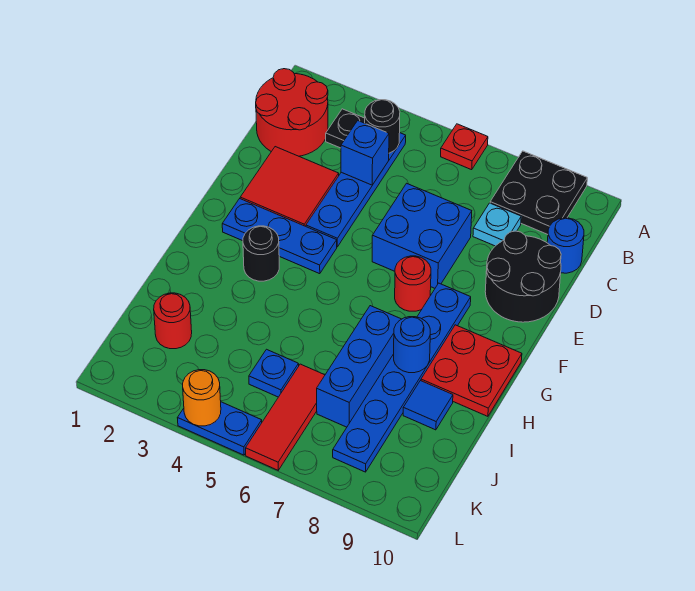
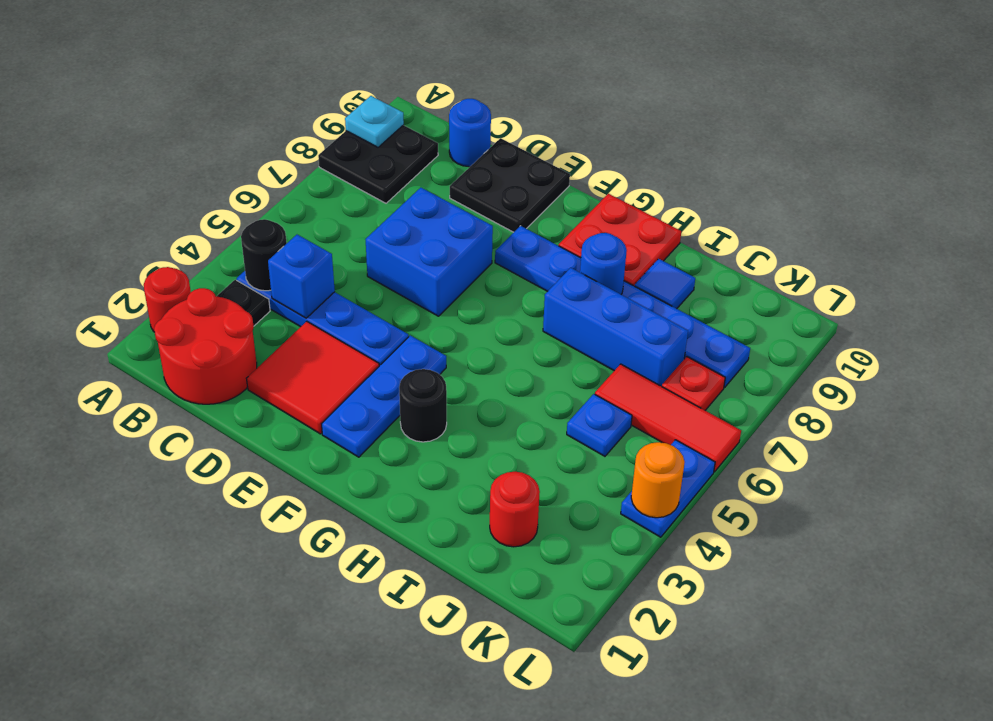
red 1x1 plate [441,124,488,170] -> red 1x1 plate moved to [662,357,725,410]
cyan 1x1 plate [473,203,521,246] -> cyan 1x1 plate moved to [345,96,404,147]
black 2x2 round brick [485,231,561,322] -> black 2x2 plate [450,138,570,232]
red 1x1 round brick [395,256,431,311] -> red 1x1 round brick moved to [144,267,191,331]

